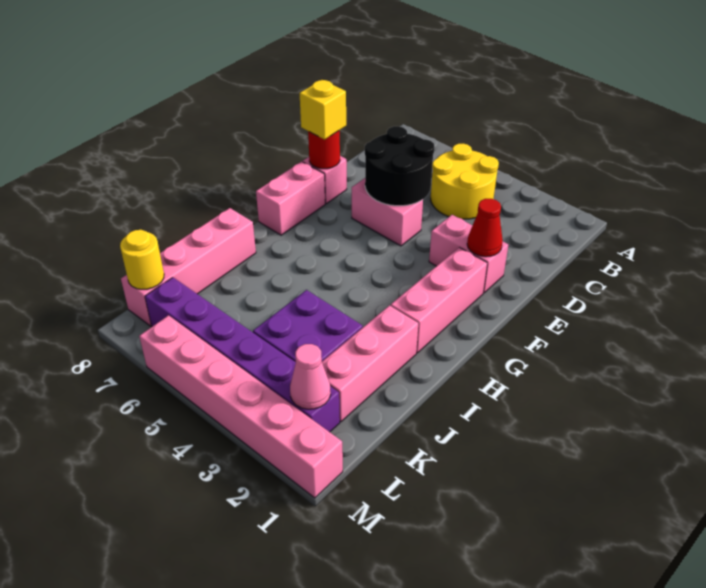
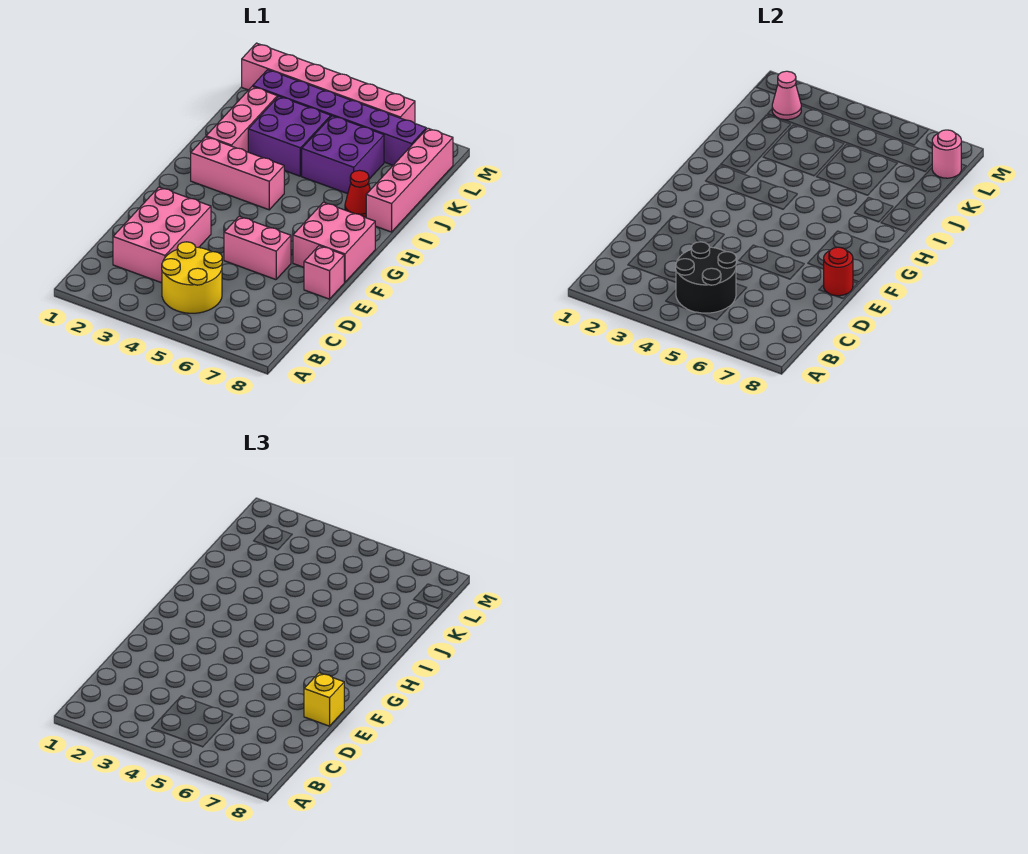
black 2x2 round brick [365,126,434,206] -> black 2x2 round brick moved to [676,242,736,313]
pink 1x2 brick [429,215,508,293] -> pink 2x3 brick [113,187,211,283]
red 1x1 cone [467,199,503,257] -> red 1x1 cone moved to [345,170,370,218]
pink 1x3 brick [391,247,487,353] -> pink 1x3 brick turned to [191,137,284,210]
pink 1x2 brick [256,161,325,235] -> pink 2x2 brick [293,202,376,282]
none -> purple 2x2 brick [302,116,384,194]
yellow 1x1 round brick [120,230,164,289] -> pink 1x1 round brick [932,130,961,178]

